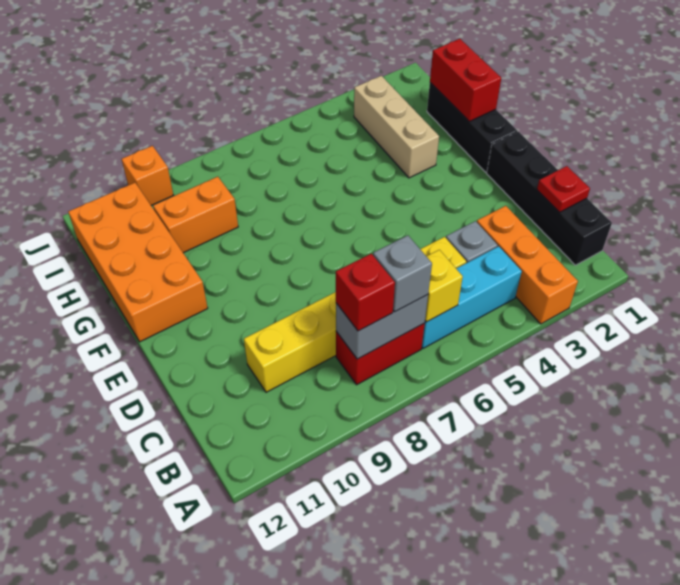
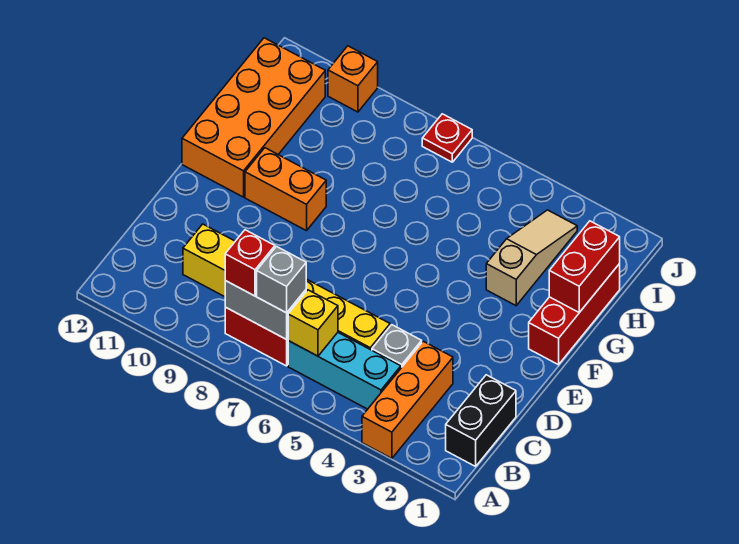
black 1x4 brick [487,132,612,265] -> black 1x2 brick [446,375,516,466]
red 1x1 plate [537,166,590,212] -> red 1x1 plate moved to [422,114,472,162]
black 1x3 brick [427,83,517,172] -> red 1x3 brick [529,264,620,365]
tan 1x3 brick [354,76,439,178] -> tan 1x3 slope [486,210,577,306]
orange 1x2 brick [153,177,238,253] -> orange 1x2 brick moved to [245,148,326,231]

